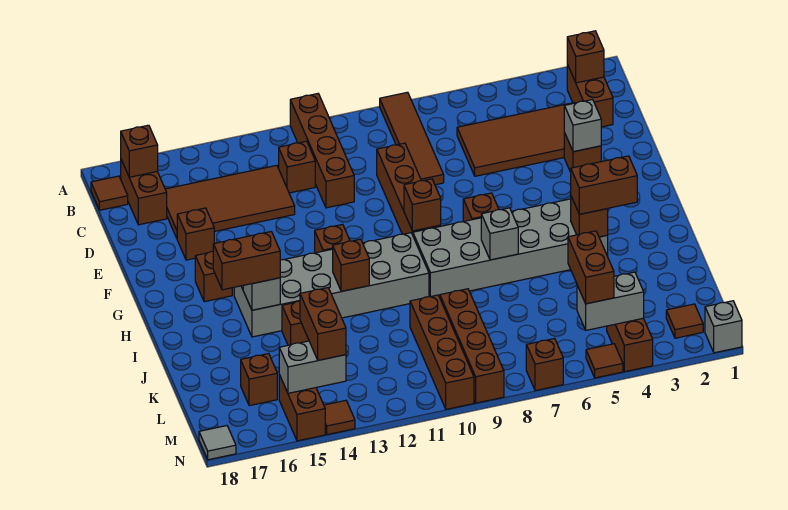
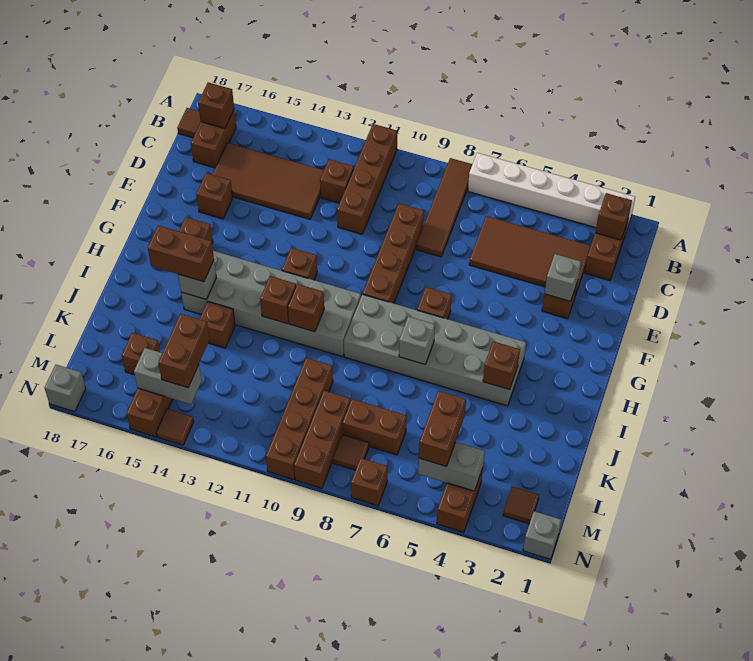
none -> white 1x6 brick [468,153,635,234]
brown 1x1 brick [404,179,441,231] -> brown 1x1 brick moved to [288,284,324,332]
brown 1x2 brick [571,156,637,214] -> brown 1x2 brick moved to [342,399,407,455]
brown 1x4 brick [440,289,504,403] -> brown 1x3 brick [294,391,350,488]
brown 1x1 tile [586,344,623,378] -> brown 1x1 tile moved to [333,435,369,470]
grey 1x1 tile [199,426,236,460] -> grey 1x1 brick [44,365,86,412]

